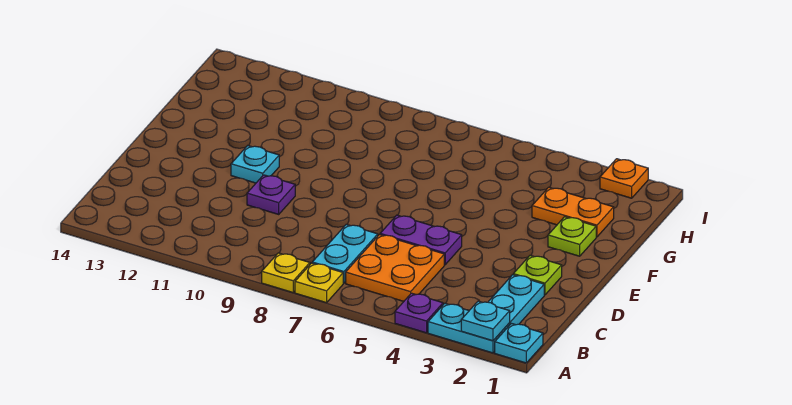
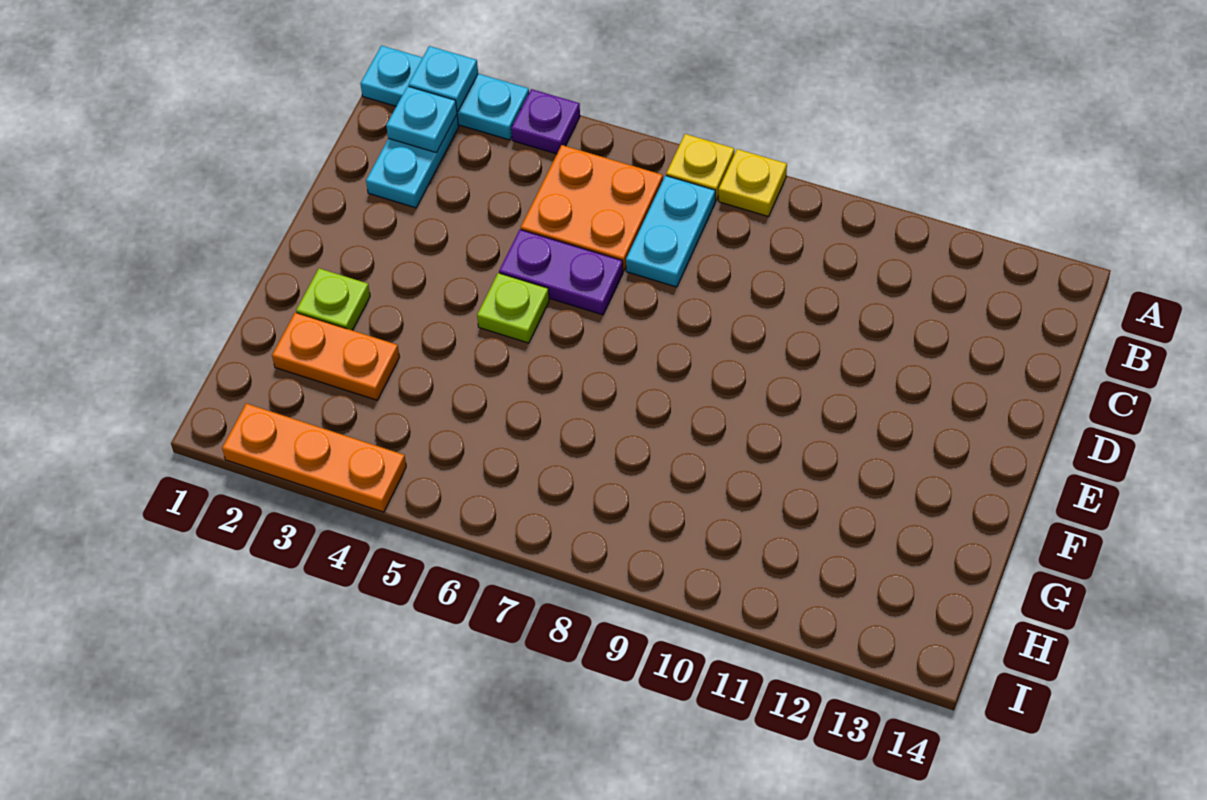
lime 1x1 plate [513,255,562,295] -> lime 1x1 plate moved to [477,273,549,343]
purple 1x1 plate [247,175,295,214] -> none
cyan 1x1 plate [231,146,279,183] -> cyan 1x1 plate moved to [386,86,457,153]
orange 1x1 plate [600,159,648,198] -> orange 1x3 plate [222,403,406,512]

